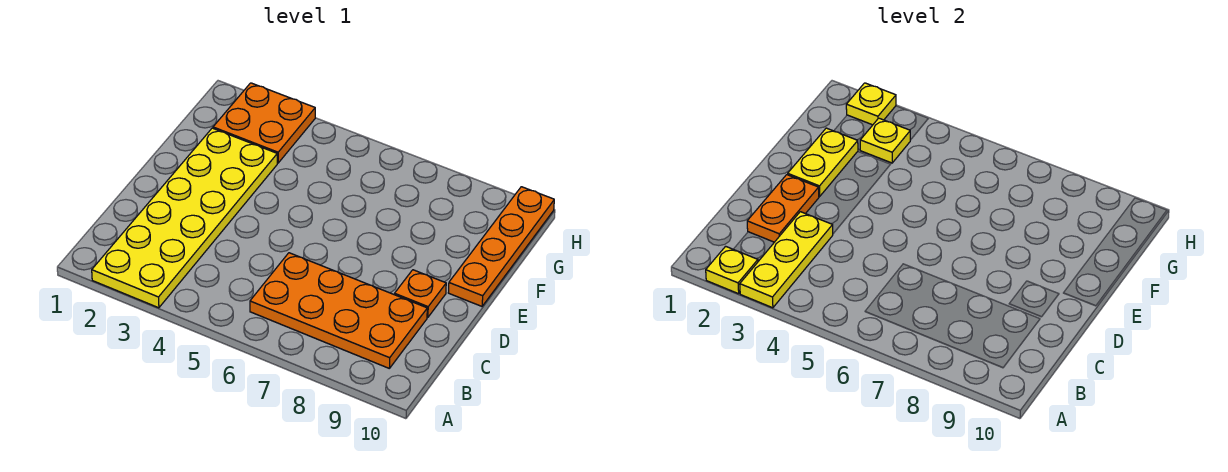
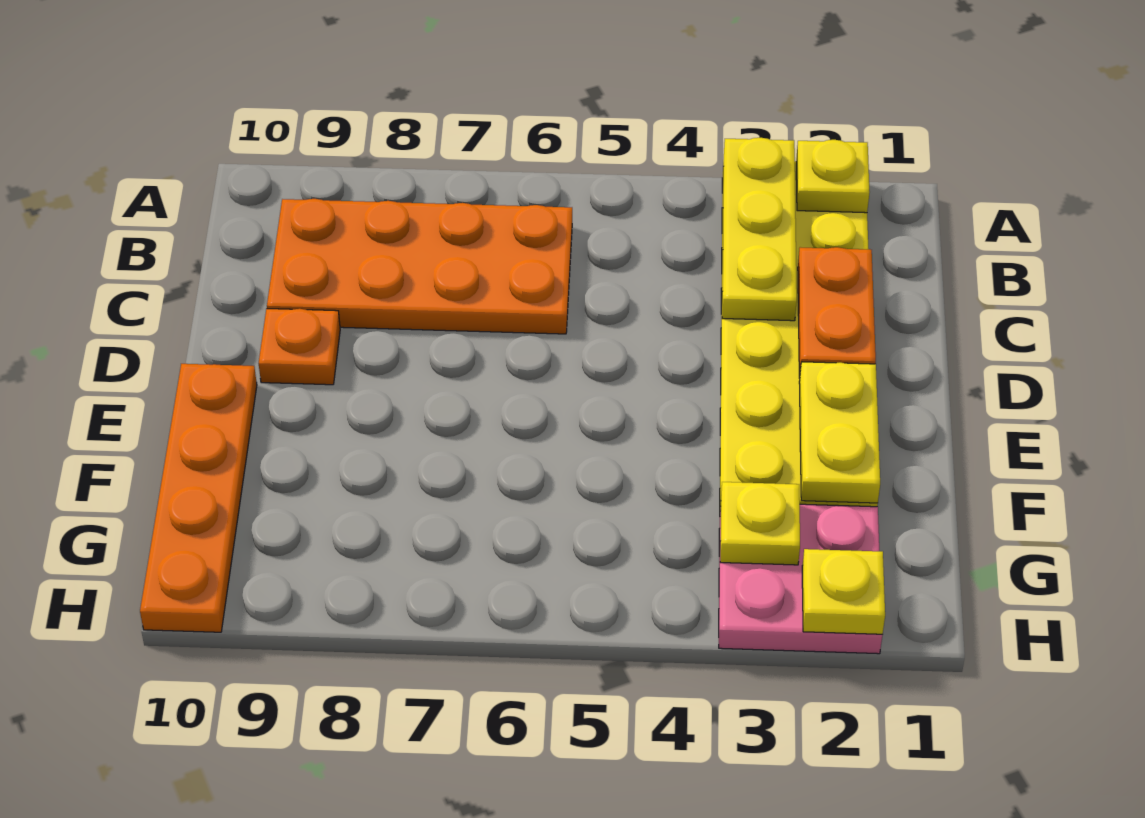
orange 2x2 plate [213,83,315,163] -> pink 2x2 plate [719,504,883,654]

